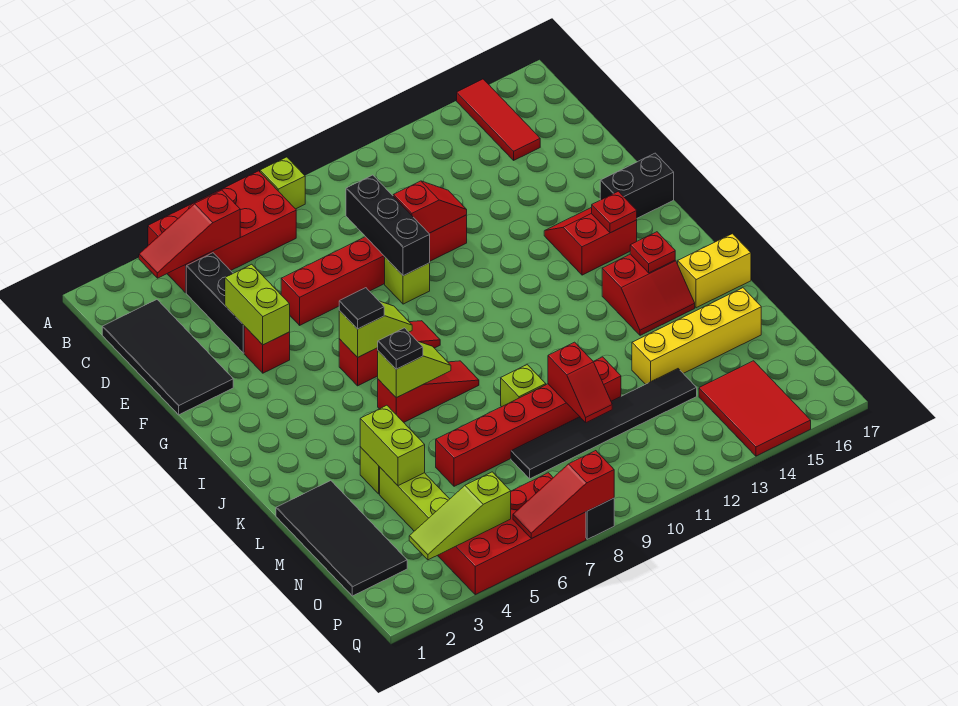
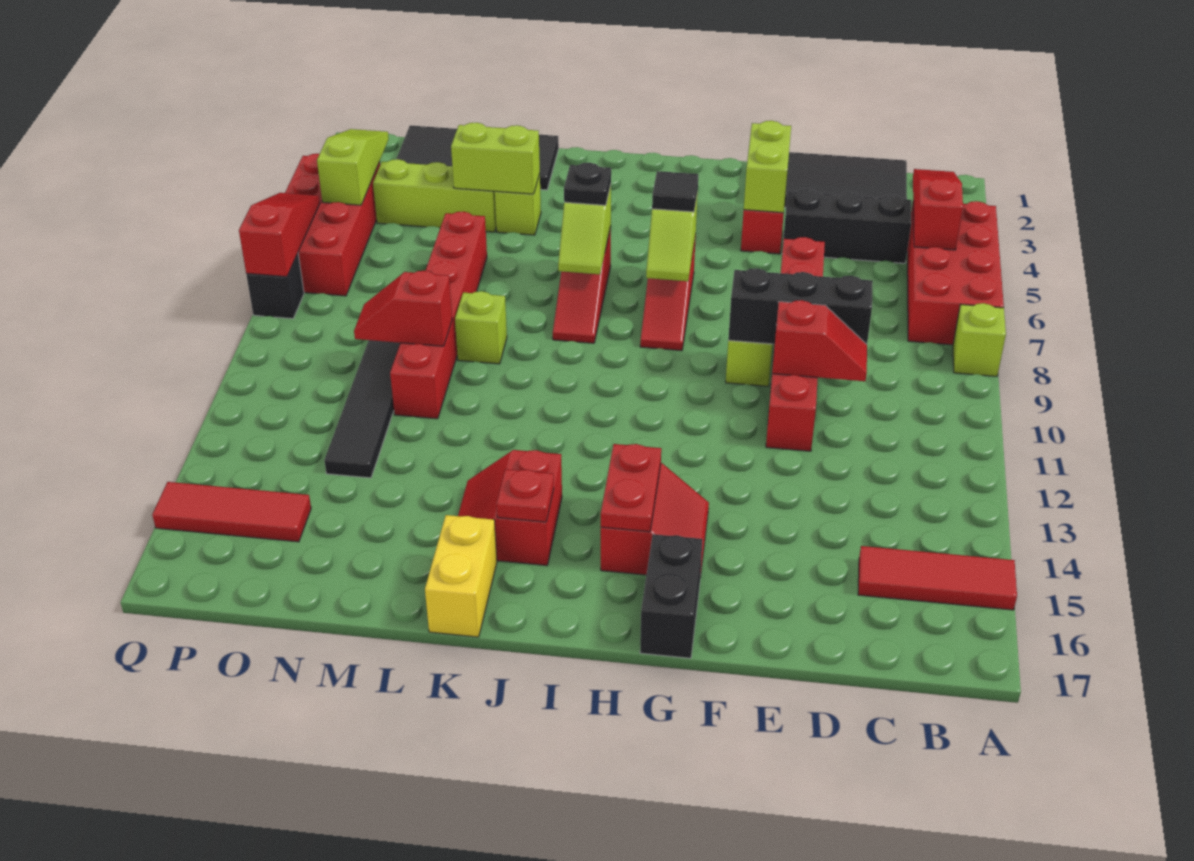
lime 1x2 brick [225,264,290,345] -> lime 1x2 brick turned to [744,121,791,213]
red 1x2 slope [393,181,467,233] -> red 1x2 slope turned to [772,300,867,381]
red 1x1 plate [592,191,637,233] -> red 1x2 plate [601,444,661,532]
yellow 1x4 brick [632,288,761,384] -> none
red 2x3 tile [699,361,811,456] -> red 1x3 tile [152,482,311,542]

